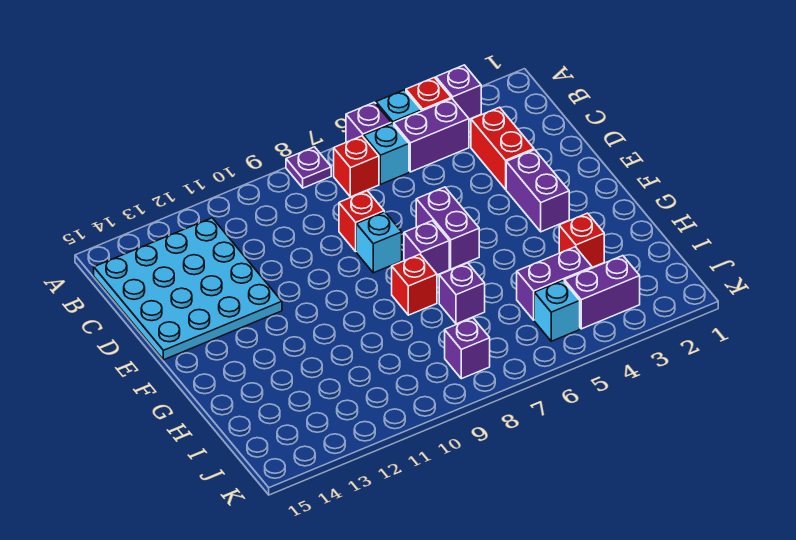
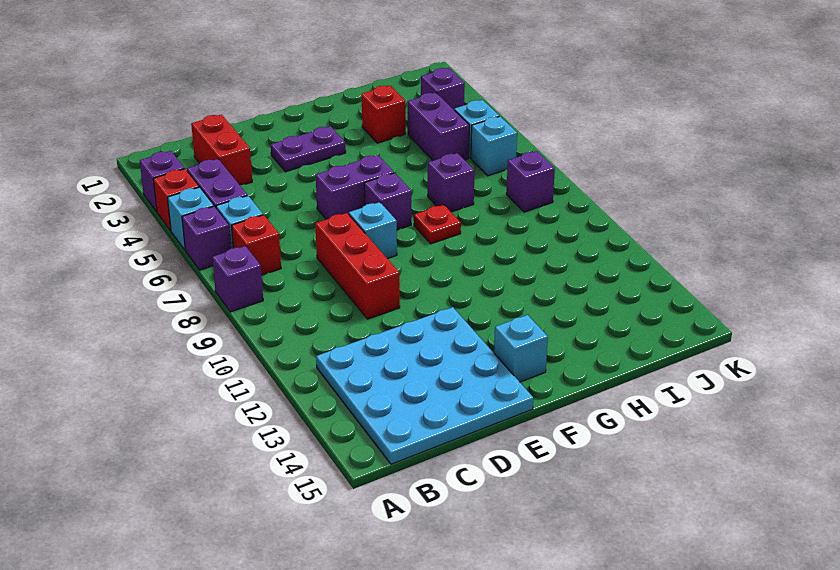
purple 1x1 plate [286,147,331,188] -> purple 1x1 brick [212,246,263,312]
red 1x2 brick [471,107,534,189] -> red 1x2 brick turned to [191,114,252,185]
red 1x1 brick [339,191,384,251] -> red 1x3 brick [315,213,400,319]
purple 1x2 brick [506,150,569,232] -> purple 1x2 plate [271,126,346,172]
none -> cyan 1x1 brick [494,315,548,382]
red 1x1 brick [392,254,437,315] -> red 1x1 plate [414,205,461,244]
purple 1x2 brick [564,256,640,329] -> purple 1x1 brick [421,68,465,109]
none -> cyan 1x1 brick [471,116,517,176]

